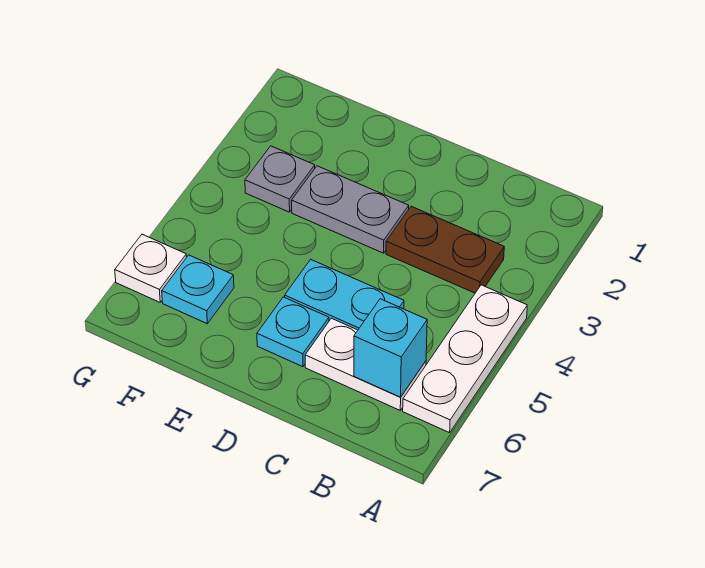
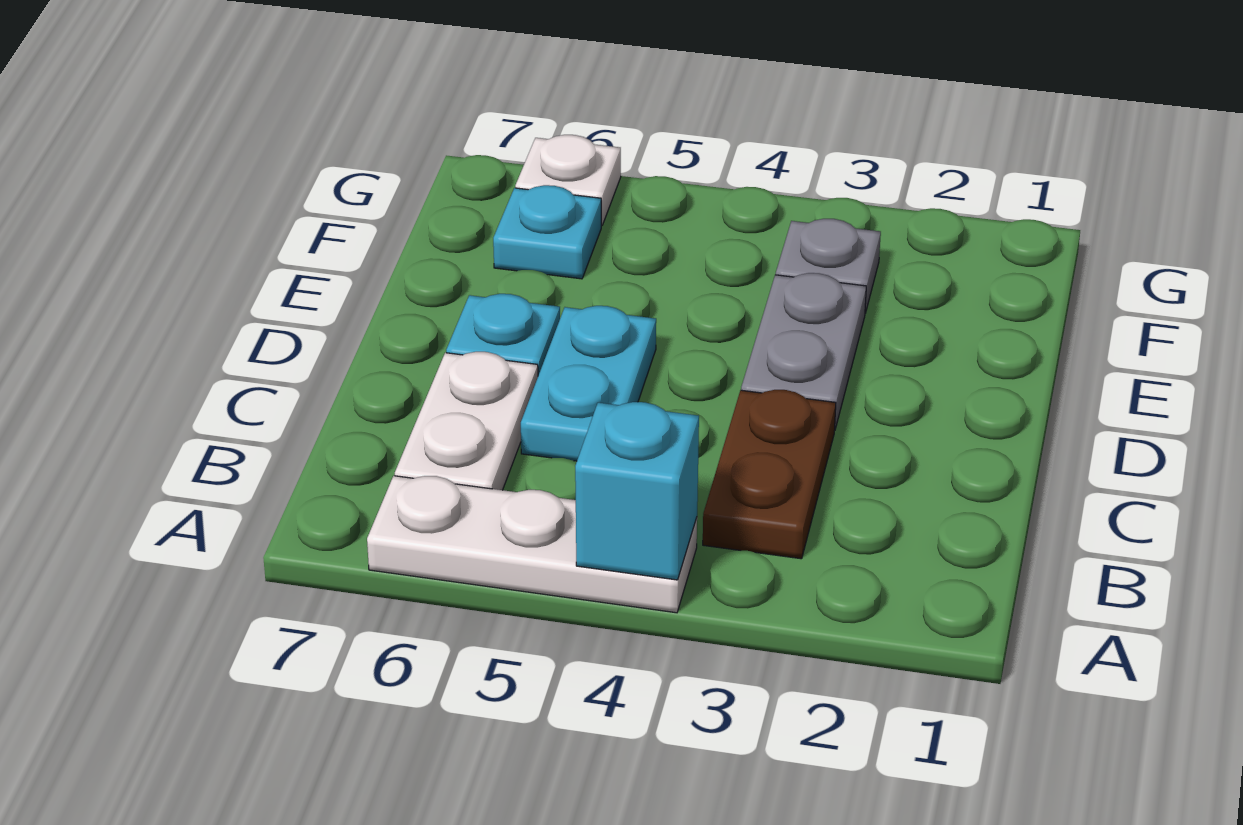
cyan 1x1 brick [354,299,427,397] -> cyan 1x1 brick moved to [575,402,699,580]

